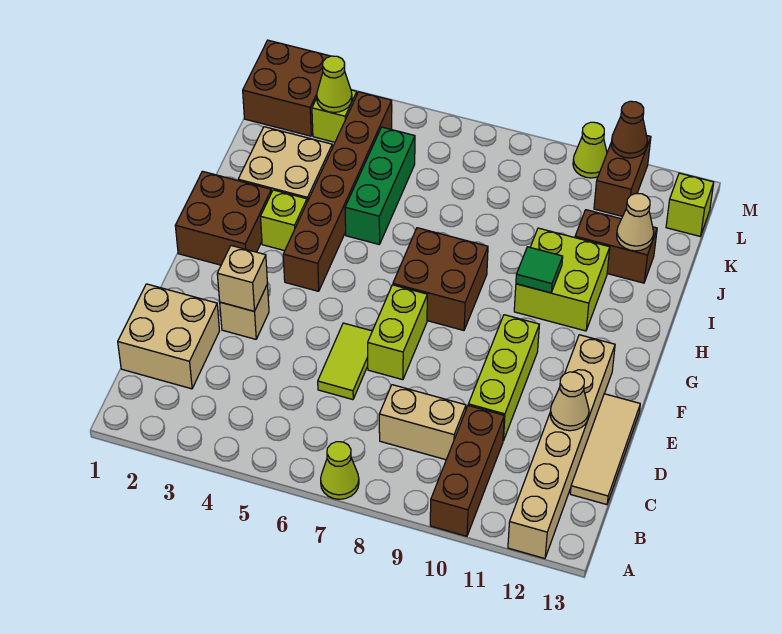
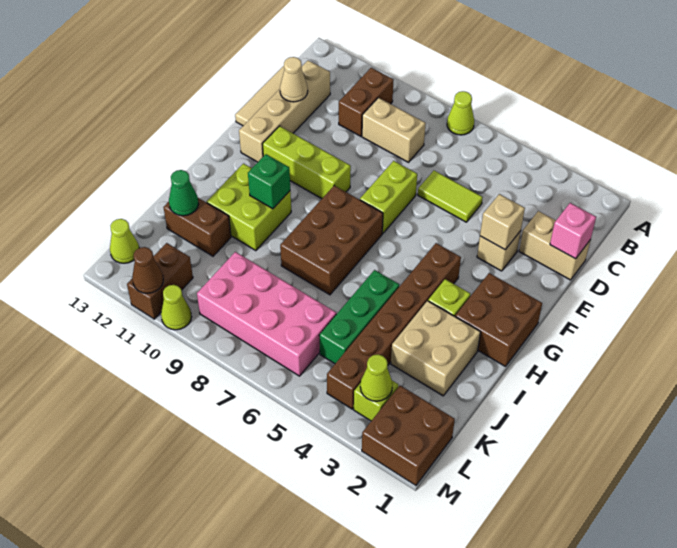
brown 1x3 brick [430,406,504,536] -> brown 1x2 brick [339,68,393,136]
tan 1x6 brick [508,335,615,559] -> tan 1x4 brick [239,60,330,162]
tan 2x2 brick [118,284,219,389] -> tan 1x2 brick [519,211,591,280]
none -> pink 1x1 brick [550,203,596,259]
lime 1x2 tile [318,323,372,400] -> lime 1x2 tile turned to [418,171,483,222]
lime 1x3 brick [468,315,539,441] -> lime 1x3 brick turned to [263,126,351,199]
brown 2x2 brick [393,228,488,330] -> brown 2x3 brick [280,186,383,295]
green 1x1 tile [516,247,563,293] -> green 1x1 brick [248,154,290,209]
tan 1x1 cone [617,194,654,251] -> green 1x1 cone [169,170,199,216]
none -> pink 2x4 brick [197,252,336,376]
lime 1x1 brick [666,173,714,236] -> lime 1x1 cone [110,219,139,263]

